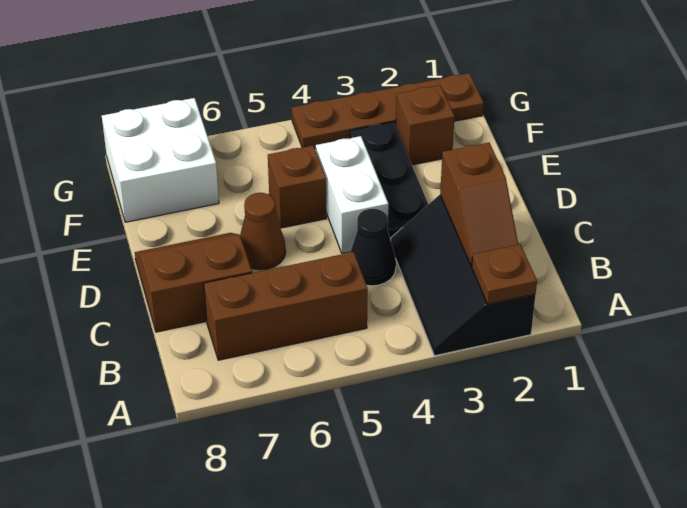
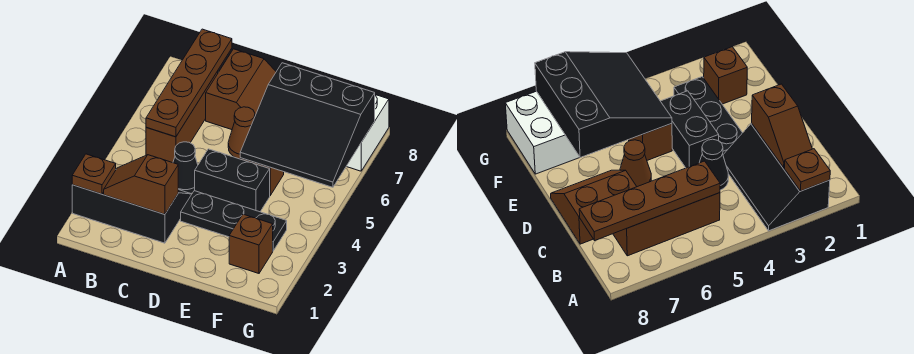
white 1x2 brick [316,136,388,254] -> black 1x2 brick [195,149,270,212]
none -> black 3x3 slope [240,63,375,187]
brown 1x4 plate [292,73,484,149] -> brown 1x4 plate moved to [146,29,232,137]

